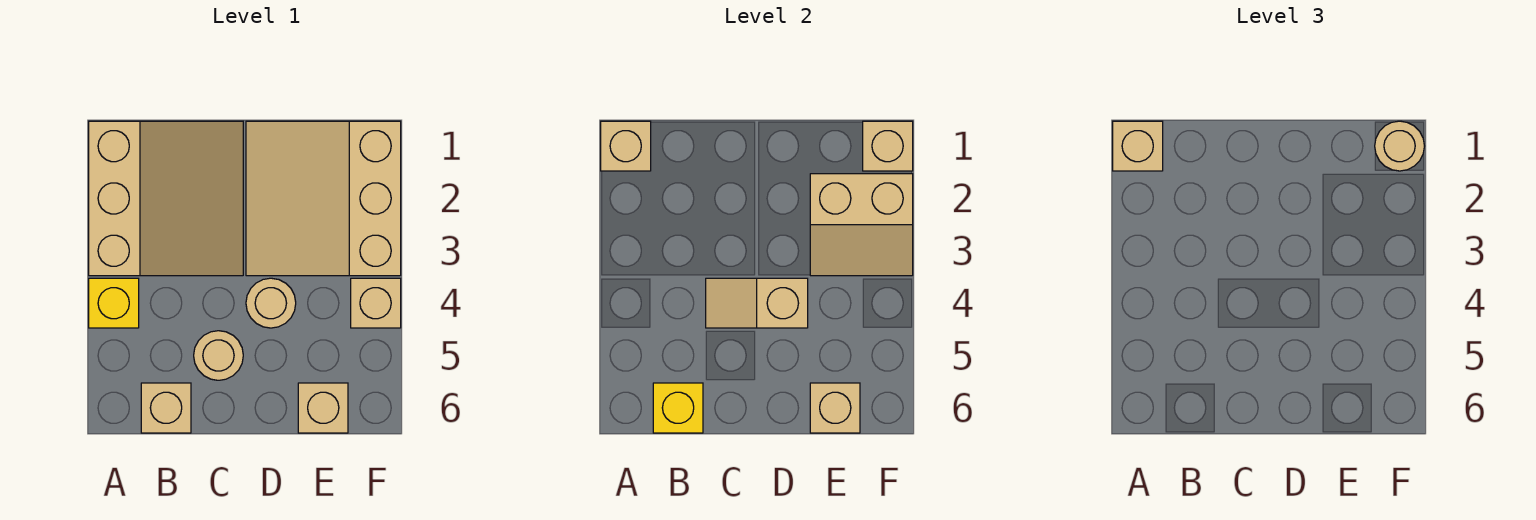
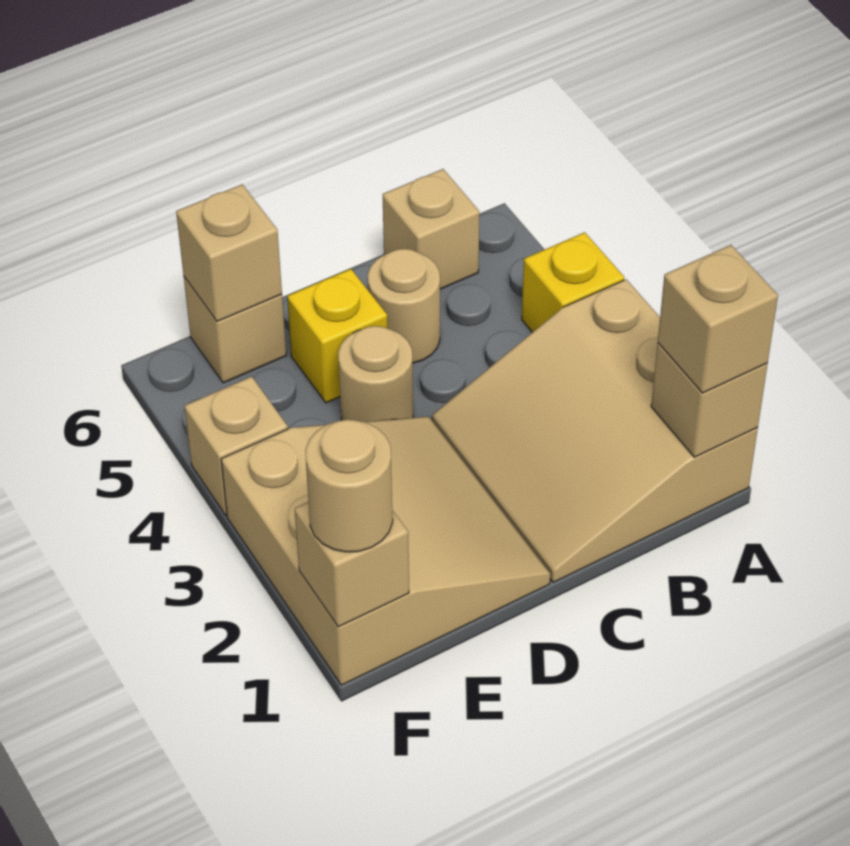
yellow 1x1 brick [653,383,703,433] -> yellow 1x1 brick moved to [287,269,388,403]
tan 1x2 slope [706,278,808,328] -> none
tan 2x2 slope [810,174,913,276] -> none

